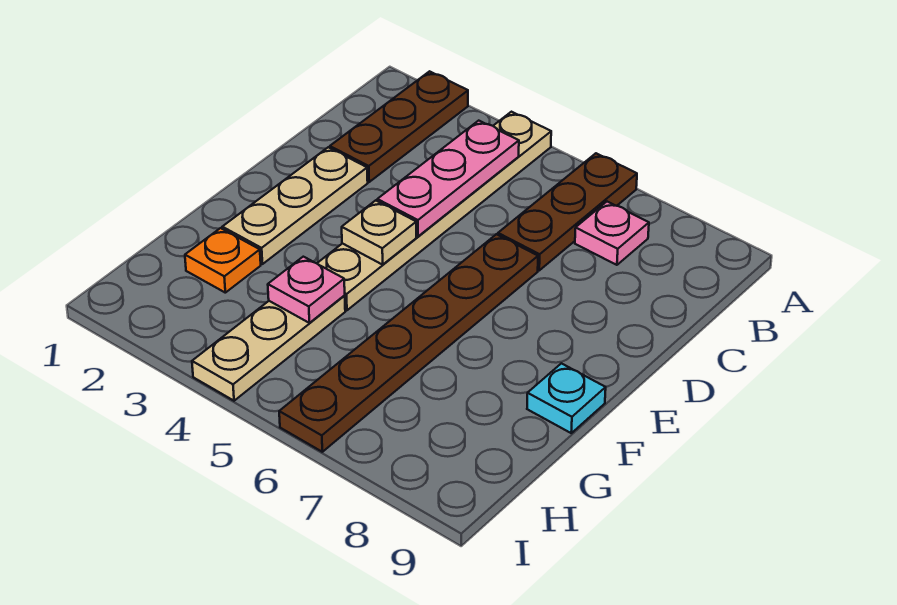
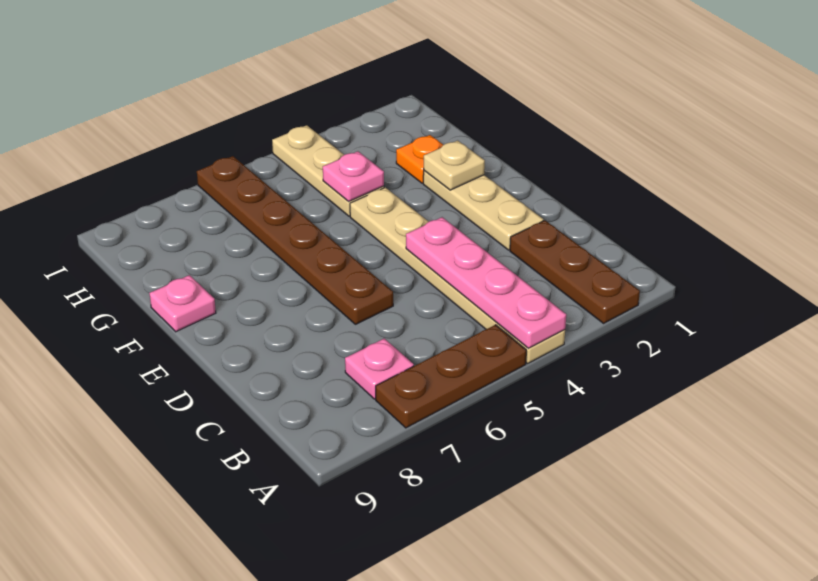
brown 1x3 plate [498,153,637,270] -> brown 1x3 plate turned to [376,325,526,428]
pink 1x3 plate [377,121,519,236] -> pink 1x4 plate [406,217,566,349]
tan 1x1 plate [342,200,416,265] -> tan 1x1 plate moved to [424,141,485,190]
cyan 1x1 plate [527,363,606,433] -> pink 1x1 plate [149,275,216,332]

